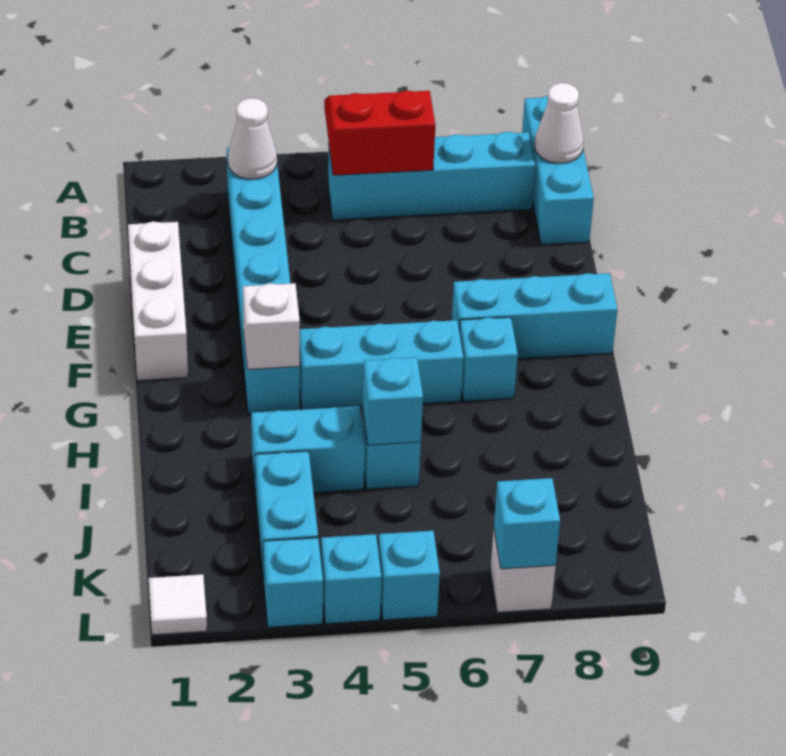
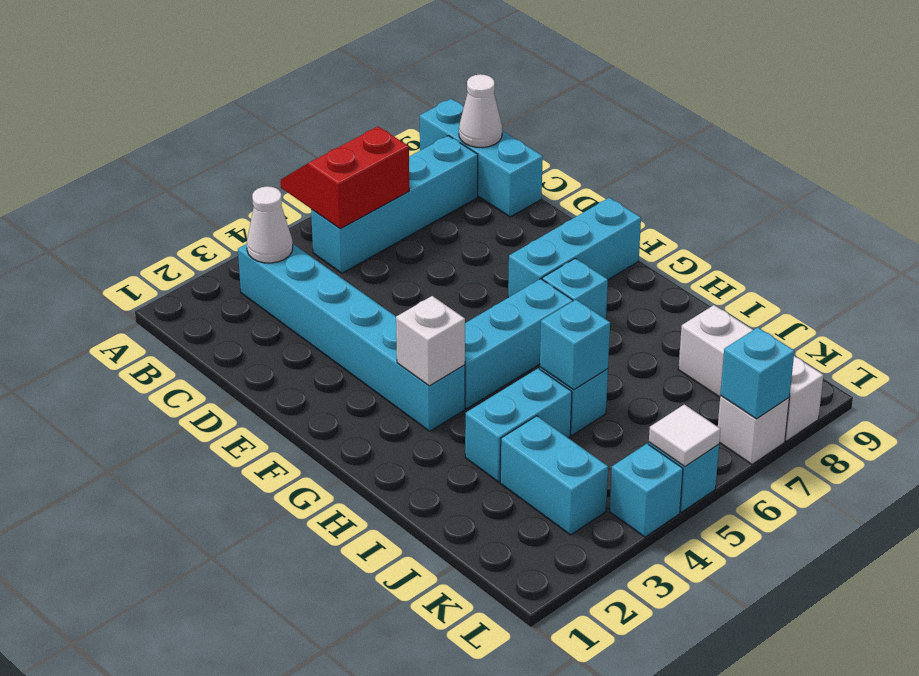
white 1x3 brick [128,221,188,381] -> white 1x3 brick moved to [678,305,823,441]
white 1x1 tile [149,574,207,635] -> white 1x1 tile moved to [649,404,720,467]
cyan 1x1 brick [263,538,323,627] -> none

